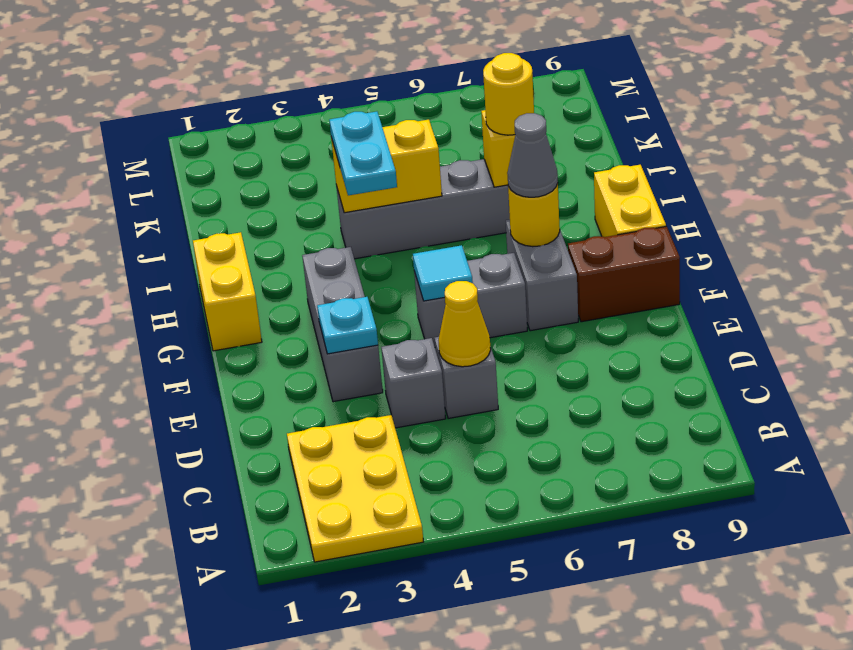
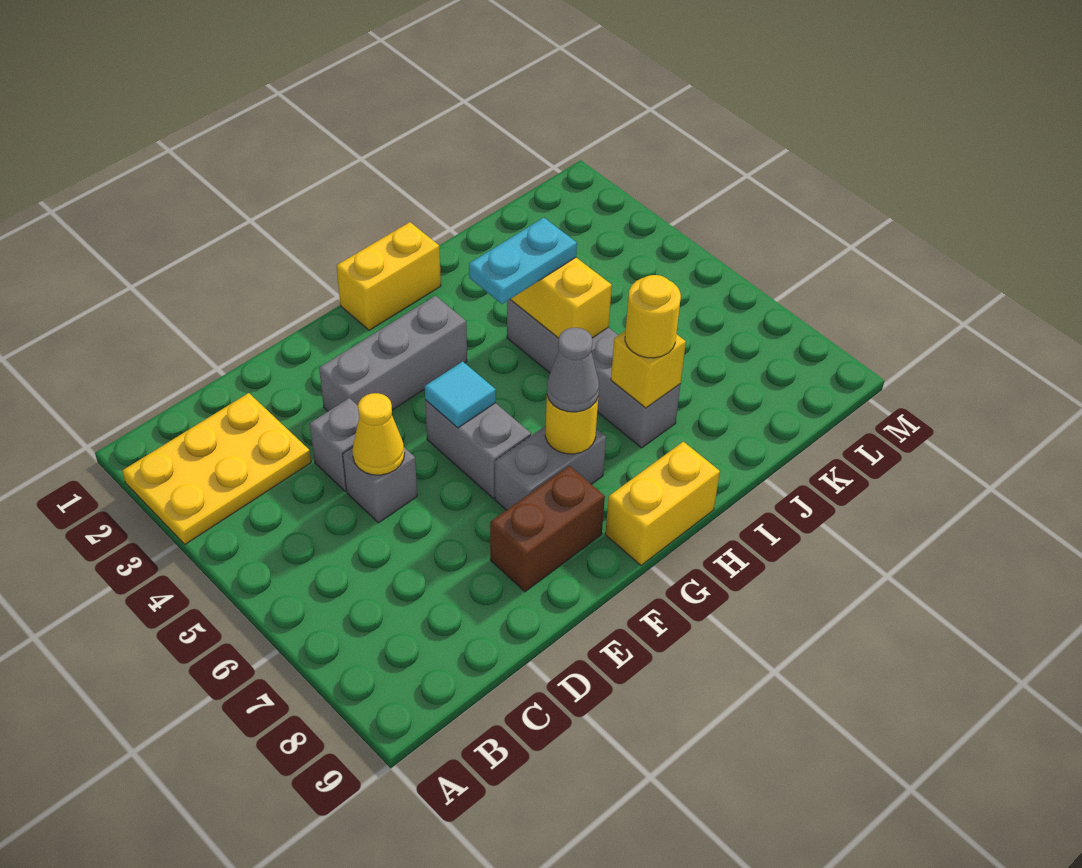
cyan 1x1 plate [317,297,378,354] -> none
brown 1x2 brick [568,226,680,322] -> brown 1x2 brick turned to [490,466,605,592]

